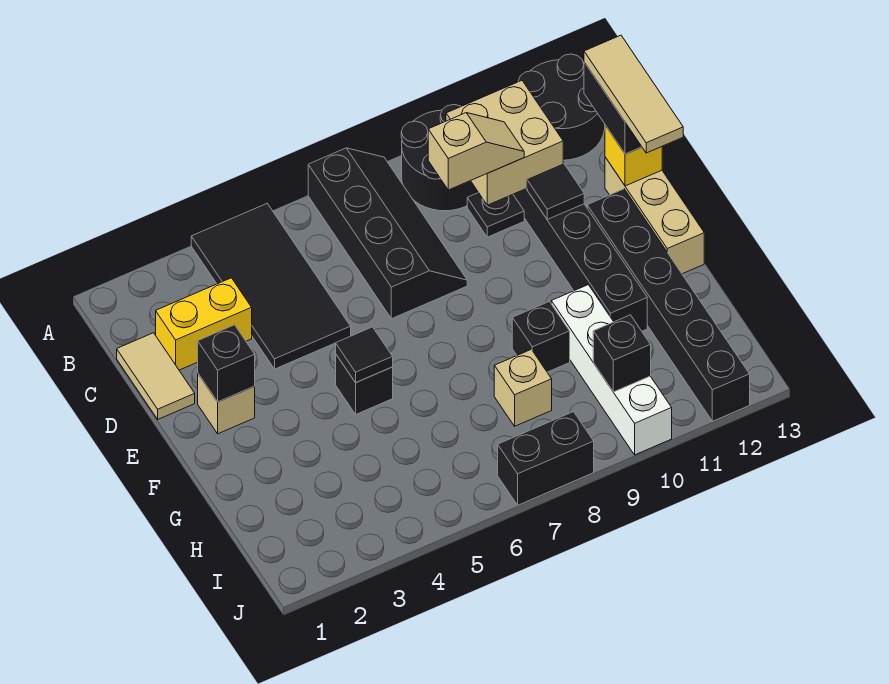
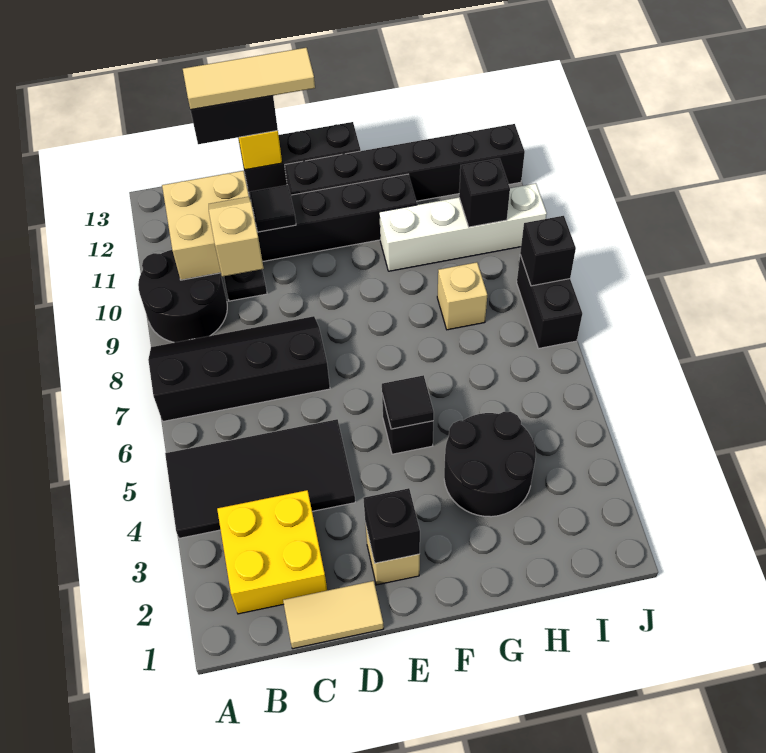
black 2x2 round brick [518,54,605,160] -> black 2x2 round brick moved to [444,412,536,517]
yellow 1x2 brick [156,278,252,370] -> yellow 2x2 brick [217,490,327,614]
tan 1x3 brick [605,157,704,274] -> black 1x3 brick [241,122,361,200]
black 1x1 brick [512,302,570,372] -> black 1x1 brick moved to [520,216,576,286]

